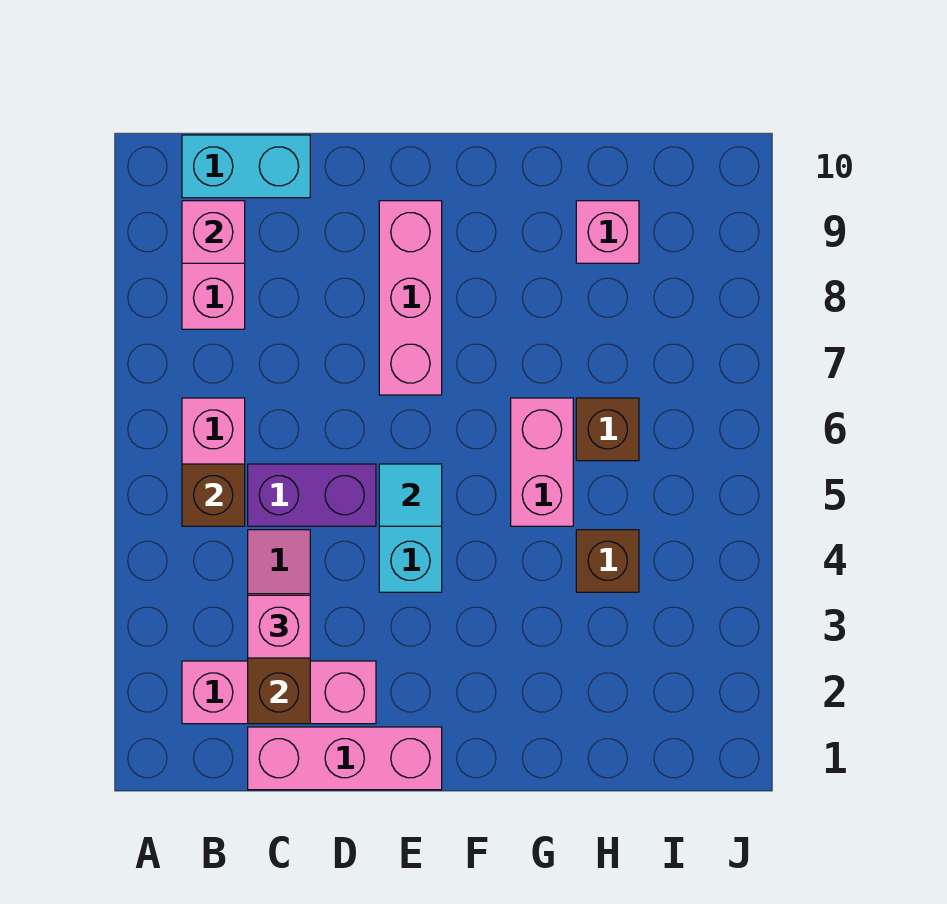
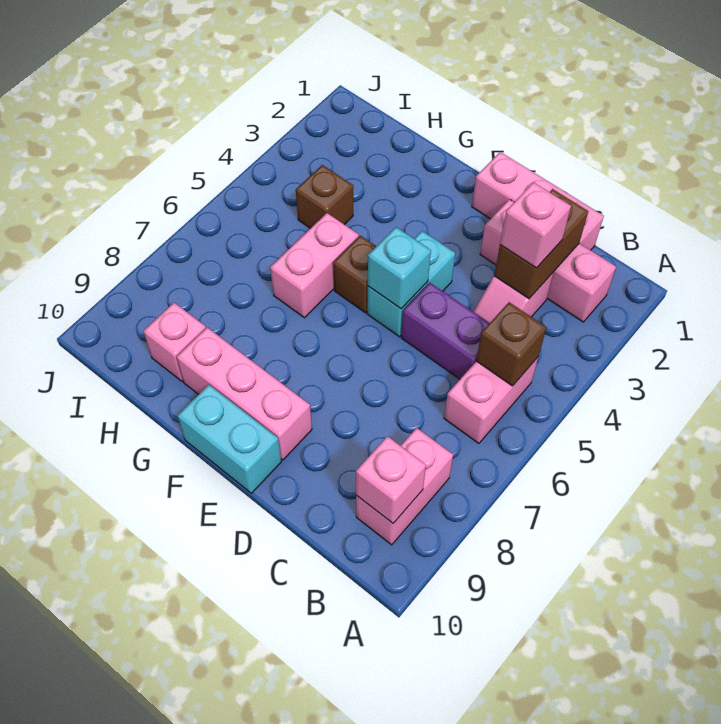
cyan 1x2 brick [182,135,310,198] -> cyan 1x2 brick moved to [177,385,281,493]
cyan 1x1 tile [379,464,442,526] -> cyan 1x1 brick [368,227,431,309]
pink 1x3 brick [379,201,442,395] -> pink 1x3 brick turned to [176,328,312,460]
brown 1x1 brick [576,398,639,461] -> brown 1x1 brick moved to [333,236,376,313]

